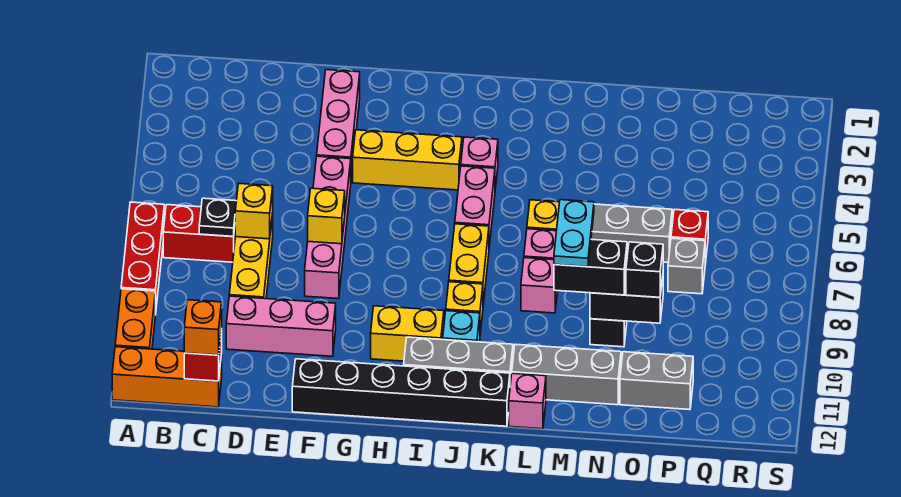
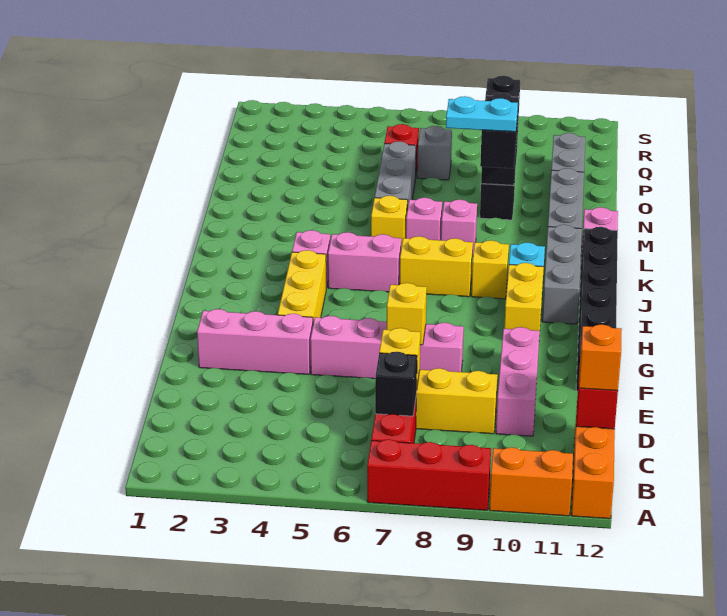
black 1x1 plate [199,198,236,237] -> black 1x1 brick [375,352,417,416]

